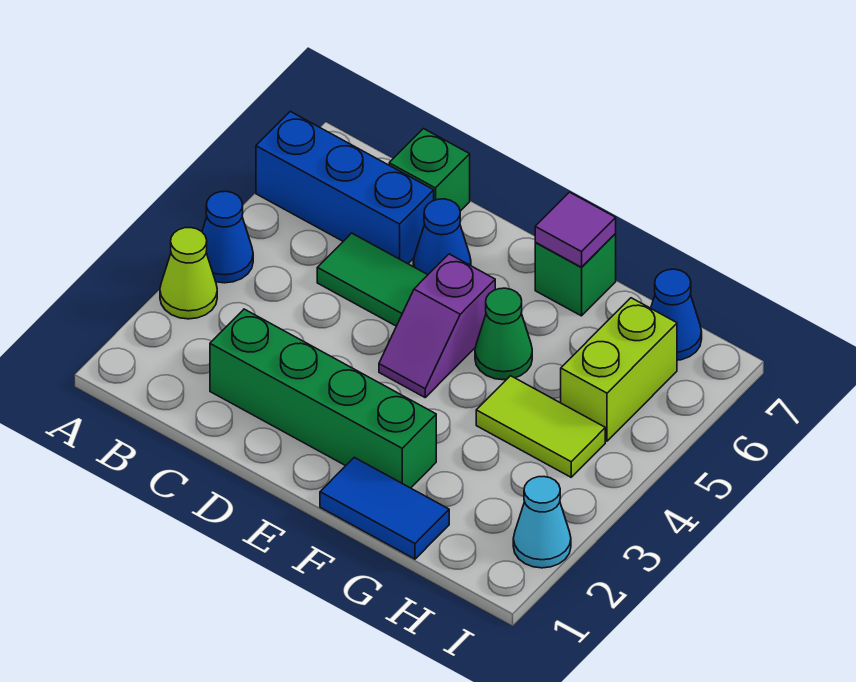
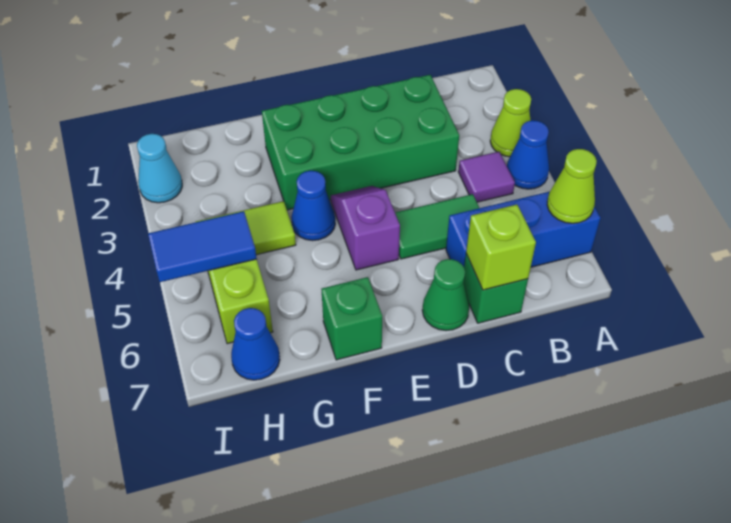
none -> lime 1x1 cone [547,149,597,223]
green 1x4 brick [210,309,436,488] -> green 2x4 brick [262,75,459,210]
none -> lime 1x1 brick [466,205,536,290]
blue 1x1 cone [413,199,471,275] -> blue 1x1 cone moved to [291,171,335,241]
blue 1x2 tile [320,457,449,559] -> blue 1x2 tile moved to [148,211,257,282]
green 1x1 cone [475,288,532,380] -> green 1x1 cone moved to [422,259,469,331]
purple 1x1 tile [535,192,616,267] -> purple 1x1 tile moved to [458,152,515,202]

